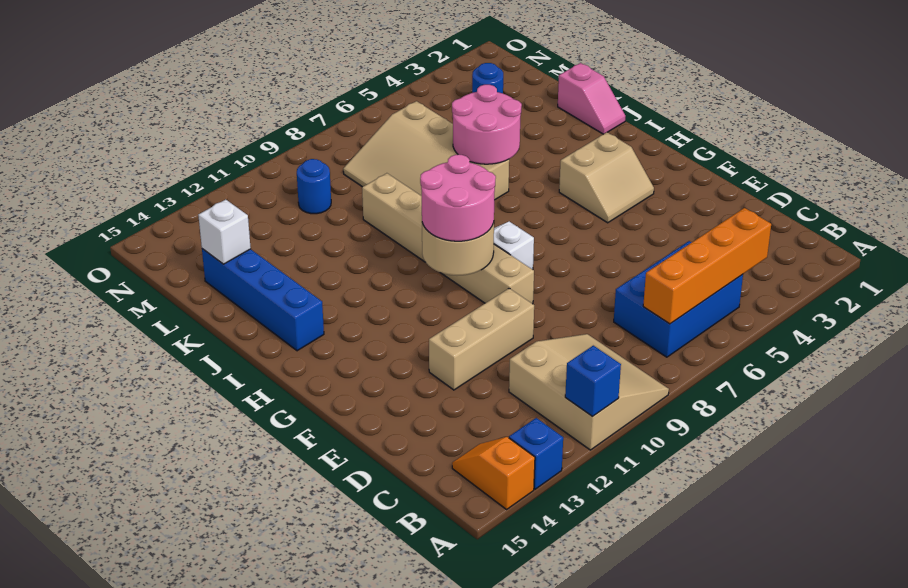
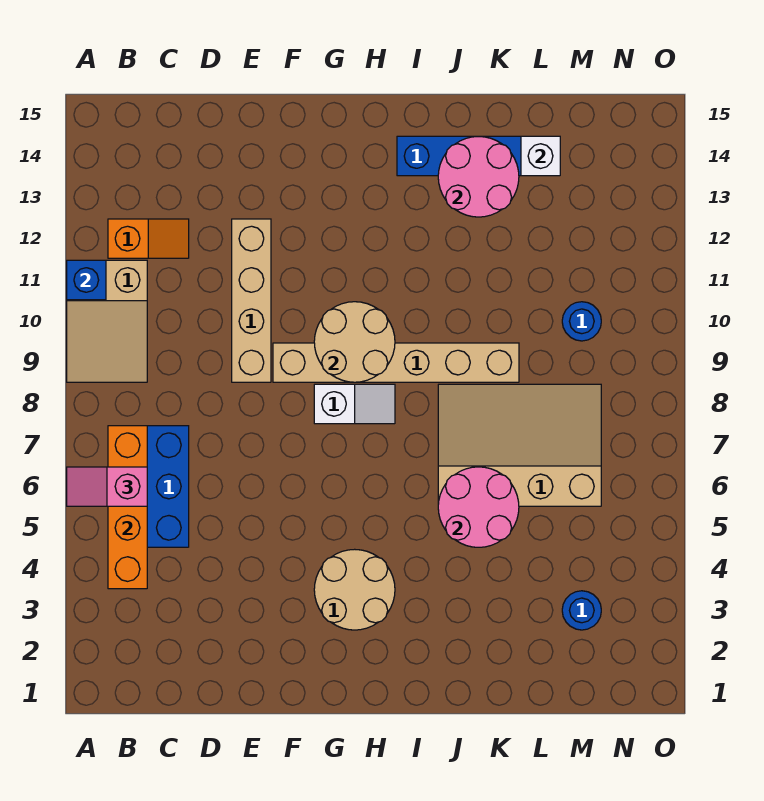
tan 3x3 slope [509,334,669,450] -> tan 2x3 slope [67,260,147,382]
blue 1x1 brick [509,418,563,489] -> none
orange 1x2 slope [452,437,535,509] -> orange 1x2 slope moved to [108,219,189,258]
tan 1x3 brick [429,288,534,390] -> tan 1x4 brick [232,219,271,382]
tan 2x2 slope [559,132,654,223] -> tan 2x2 round brick [314,549,395,630]
pink 2x2 round brick [420,155,496,241] -> pink 2x2 round brick moved to [438,136,519,217]
pink 1x2 slope [558,63,626,134] -> pink 1x2 slope moved to [67,467,147,506]

